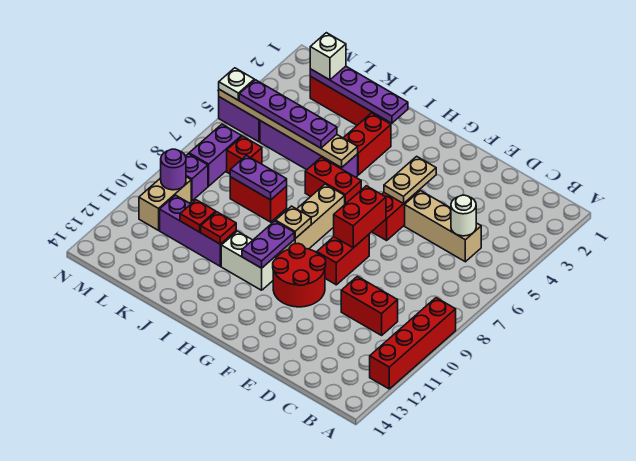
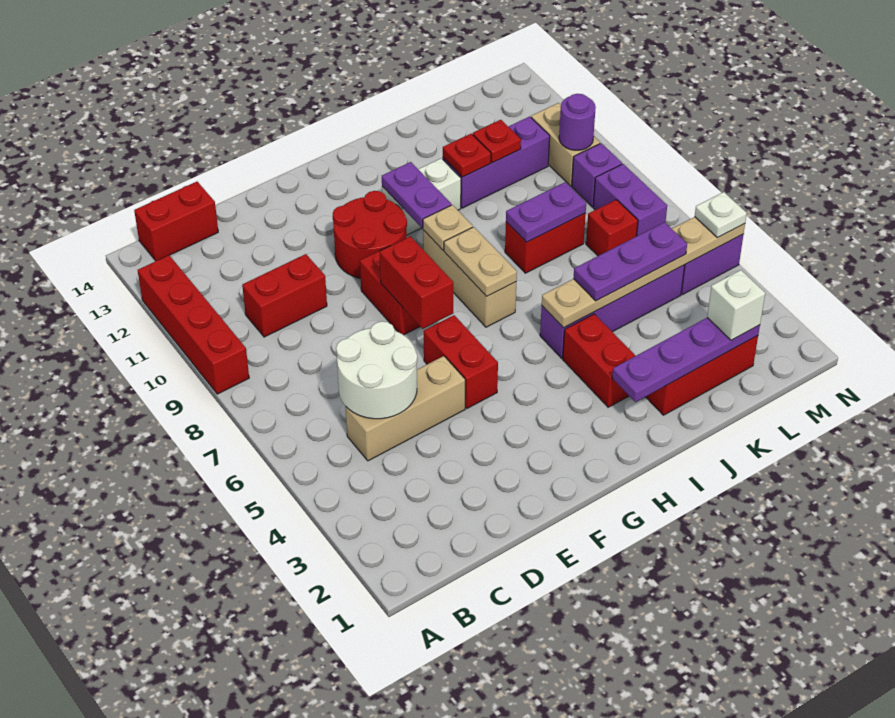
white 1x1 round brick [451,195,476,236] -> white 2x2 round brick [336,321,417,419]
tan 1x2 plate [384,156,436,203] -> tan 1x2 plate moved to [444,227,517,297]
red 1x2 brick [305,157,361,204] -> red 1x2 brick moved to [134,182,218,261]
purple 1x4 plate [239,80,337,148] -> purple 1x3 plate [573,222,687,301]

